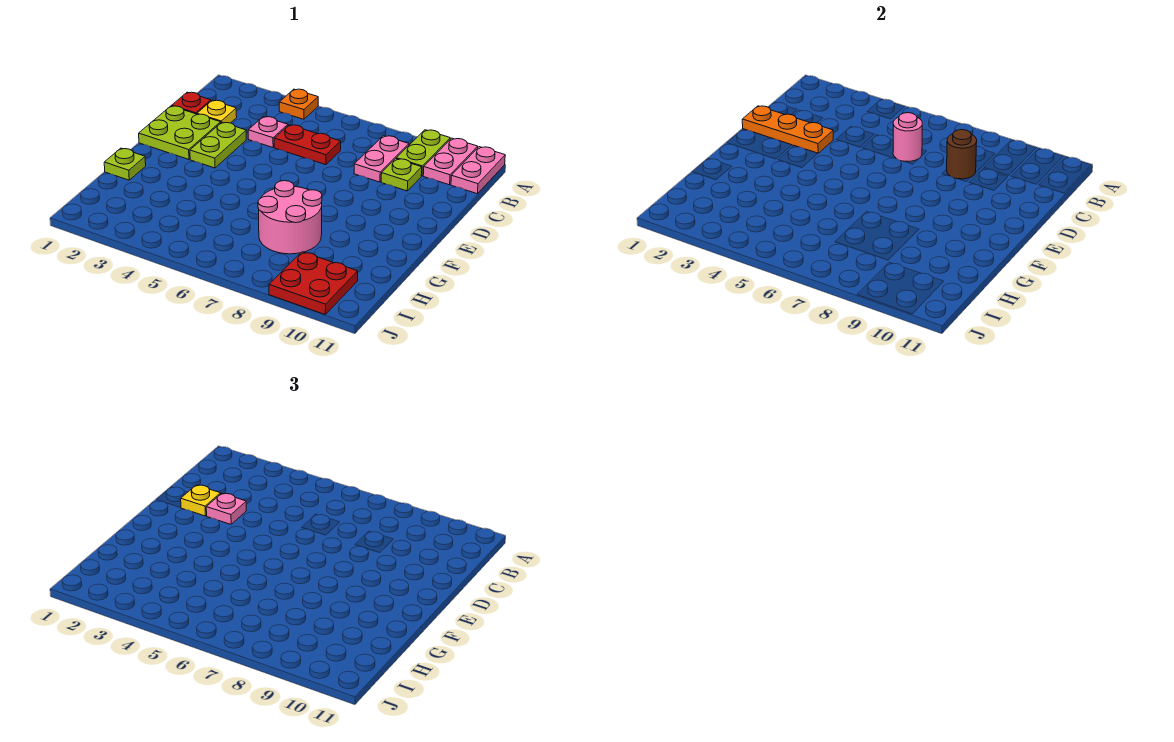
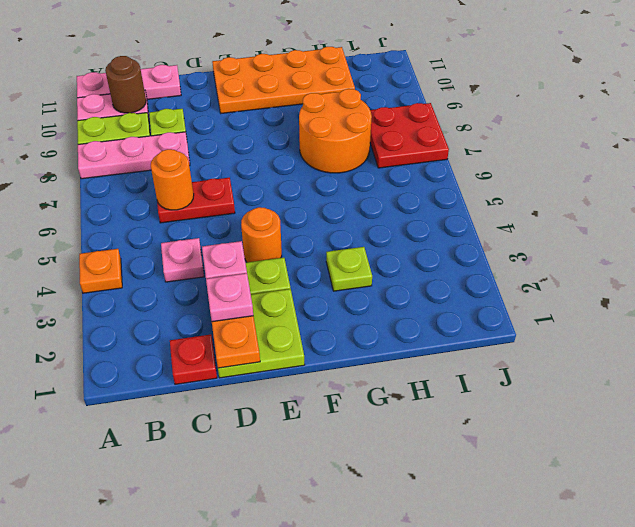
pink 1x2 plate [451,147,505,194] -> pink 1x3 plate [77,65,181,99]
pink 1x2 plate [354,136,409,182] -> pink 1x3 plate [78,132,190,179]
yellow 1x1 plate [197,100,237,123] -> none
red 1x2 plate [274,125,341,165] -> red 1x2 plate turned to [157,178,235,223]
pink 1x1 round brick [893,113,922,161] -> orange 1x1 round brick [151,149,194,210]
brown 1x1 round brick [947,130,977,179] -> brown 1x1 round brick moved to [105,56,146,113]
yellow 1x1 plate [181,485,221,516] -> pink 1x1 plate [206,273,253,322]
none -> orange 1x1 round brick [241,207,282,262]
none -> orange 2x4 plate [212,47,355,113]
lime 1x1 plate [104,148,146,180] -> lime 1x1 plate moved to [326,247,372,291]
pink 2x2 round brick [258,181,322,254] -> orange 2x2 round brick [299,89,372,173]
red 2x2 plate [269,252,358,314] -> red 2x2 plate moved to [370,103,449,168]

